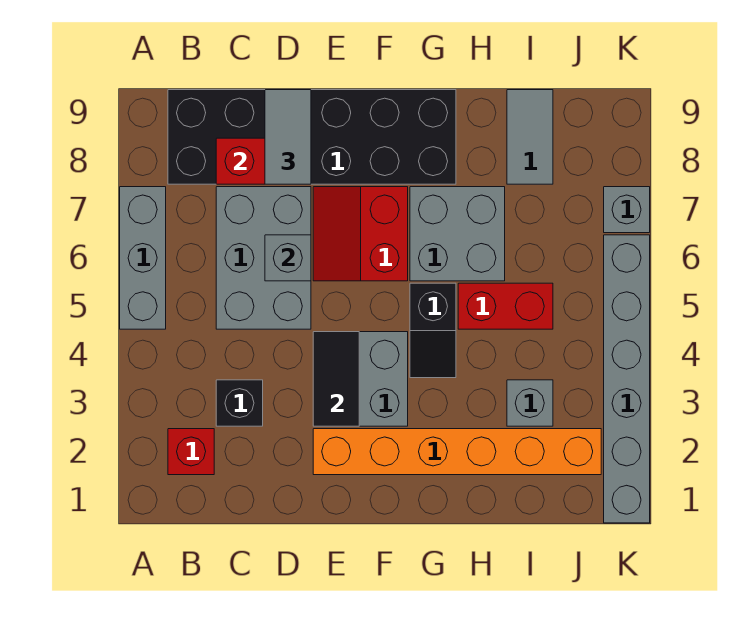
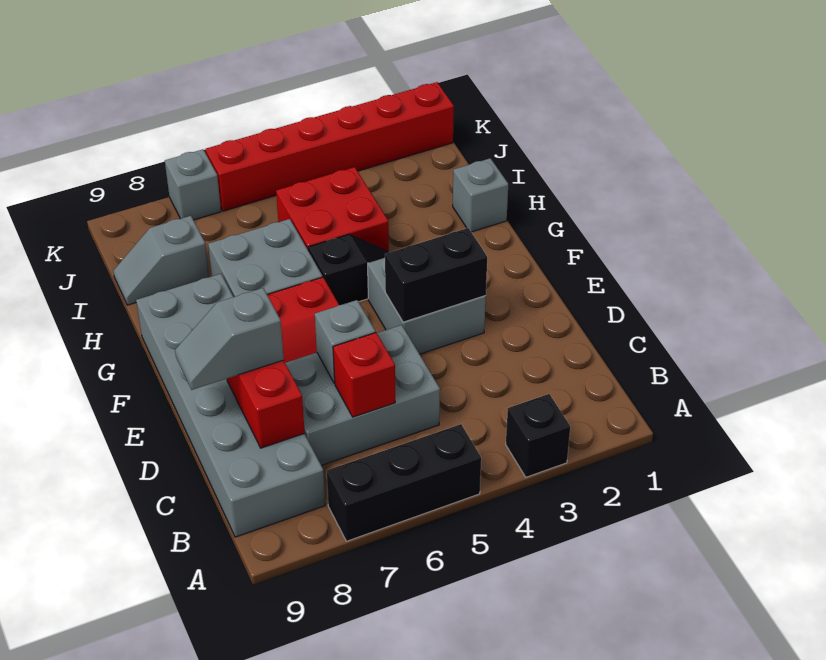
grey 1x3 brick [120,187,166,329] -> black 1x3 brick [326,424,481,541]
red 1x1 brick [168,429,214,475] -> red 1x1 brick moved to [333,333,395,417]
black 2x6 brick [168,90,456,184] -> grey 2x6 brick [136,274,325,537]
black 1x1 brick [216,380,263,426] -> black 1x1 brick moved to [506,394,570,477]
grey 1x2 tile [265,90,311,184] -> grey 1x2 slope [175,288,284,390]
orange 1x6 brick [313,429,601,475] -> none
black 1x2 tile [313,332,359,426] -> black 1x2 brick [385,228,487,322]
red 1x2 brick [458,283,553,329] -> red 2x2 brick [276,167,389,252]
grey 1x1 brick [507,380,553,426] -> grey 1x1 brick moved to [453,158,508,232]
grey 1x2 tile [507,90,553,184] -> grey 1x2 slope [113,216,209,305]
grey 1x6 brick [604,235,650,523] -> red 1x6 brick [205,82,454,211]

